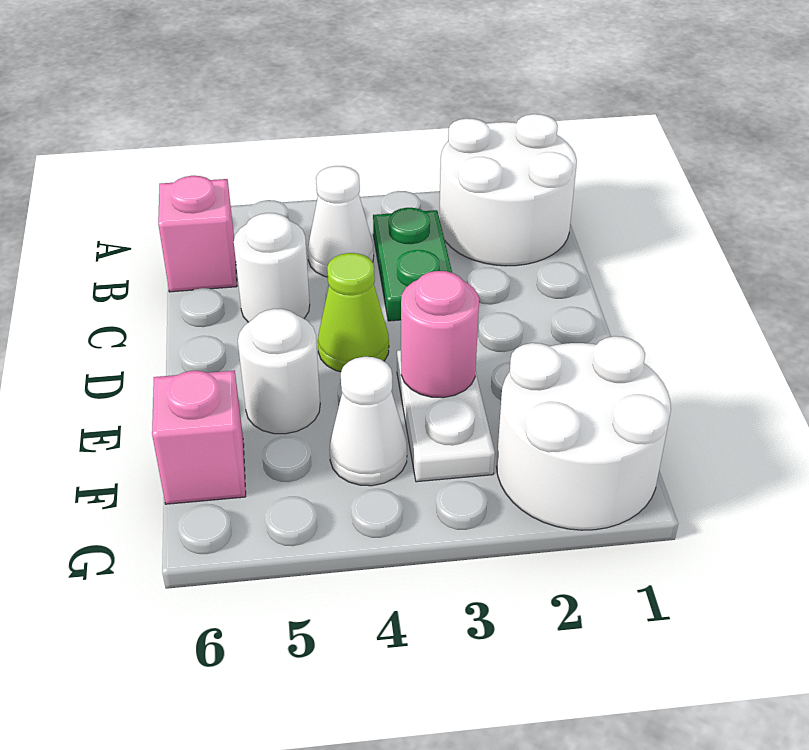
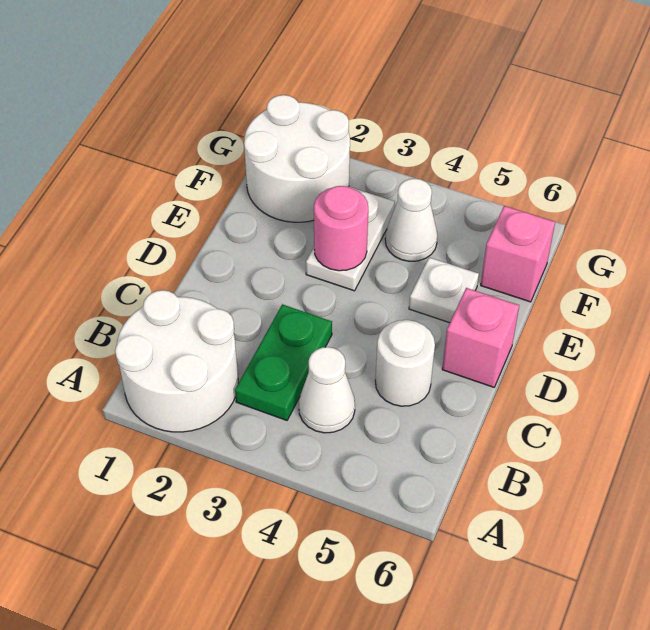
pink 1x1 brick [158,176,237,292] -> pink 1x1 brick moved to [442,288,519,387]
lime 1x1 cone [318,253,389,372] -> none
white 1x1 round brick [238,309,320,434] -> white 1x1 plate [409,257,479,323]

